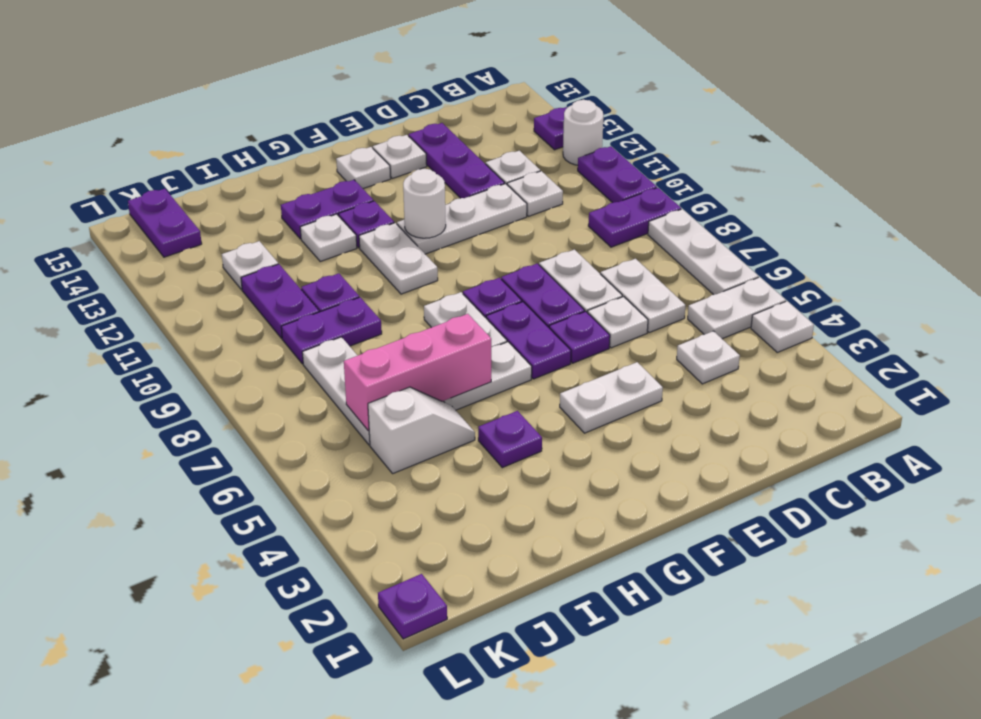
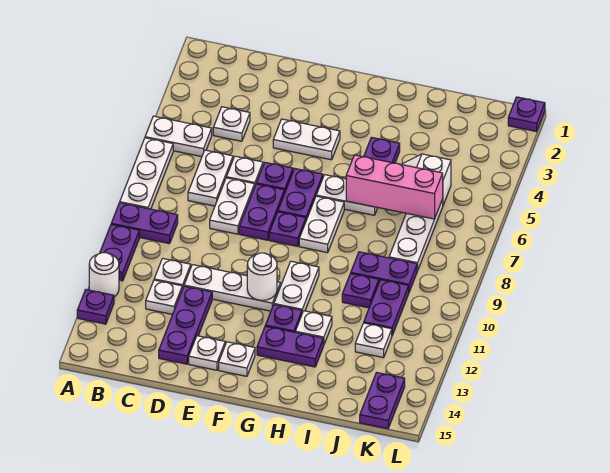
white 1x1 plate [751,301,814,352] -> none

